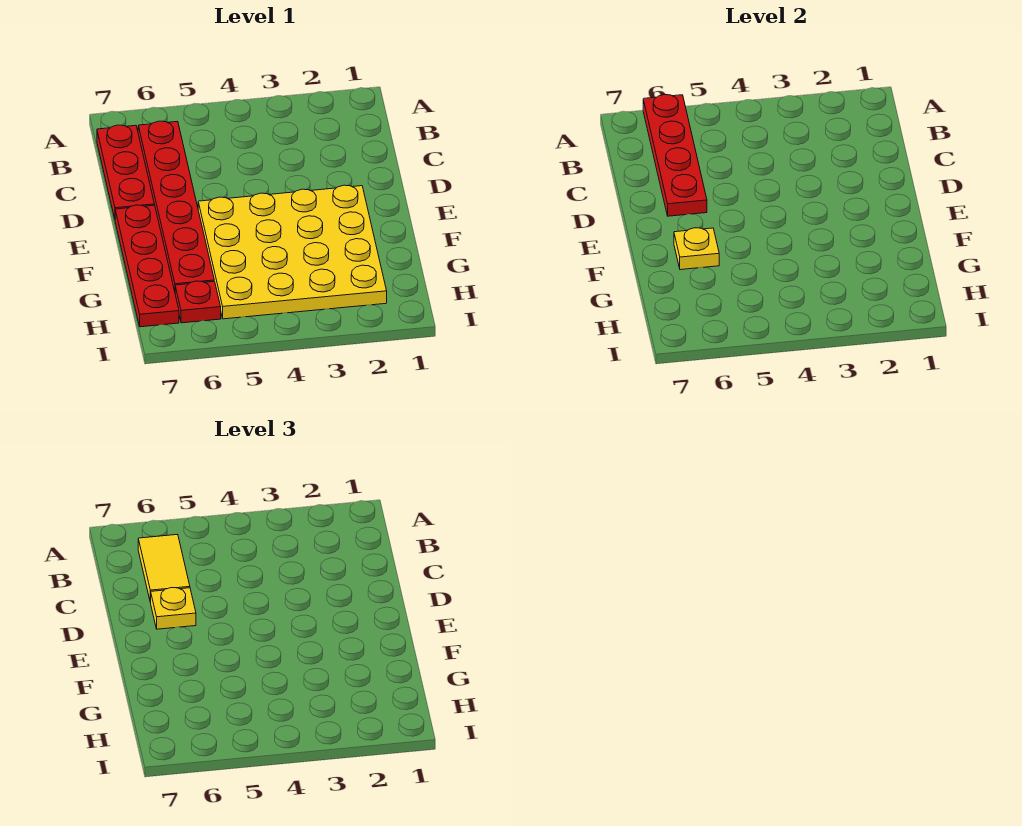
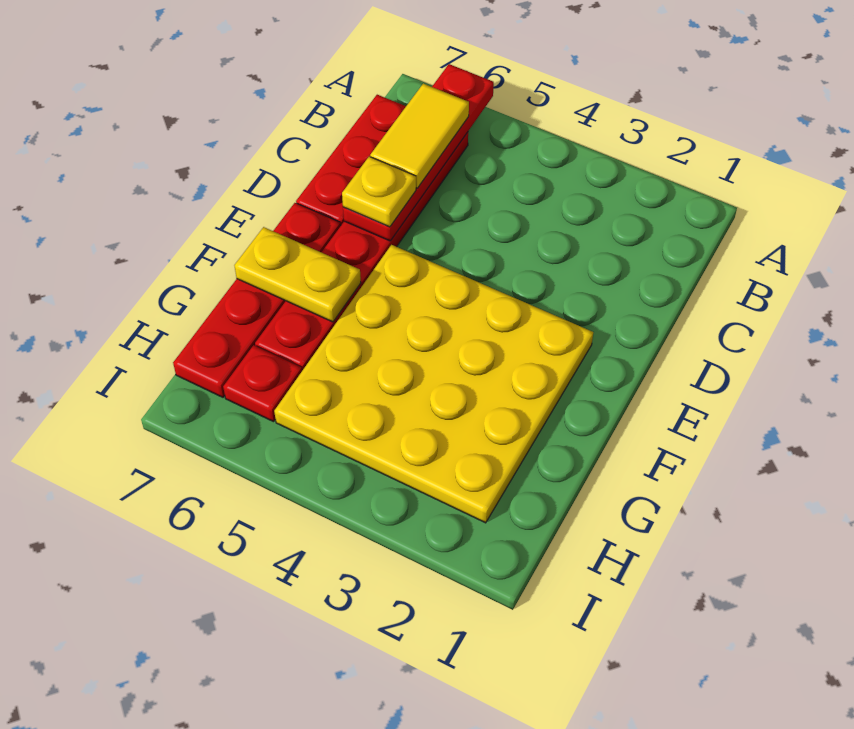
yellow 1x1 plate [674,228,719,270] -> yellow 1x2 plate [234,227,361,322]

